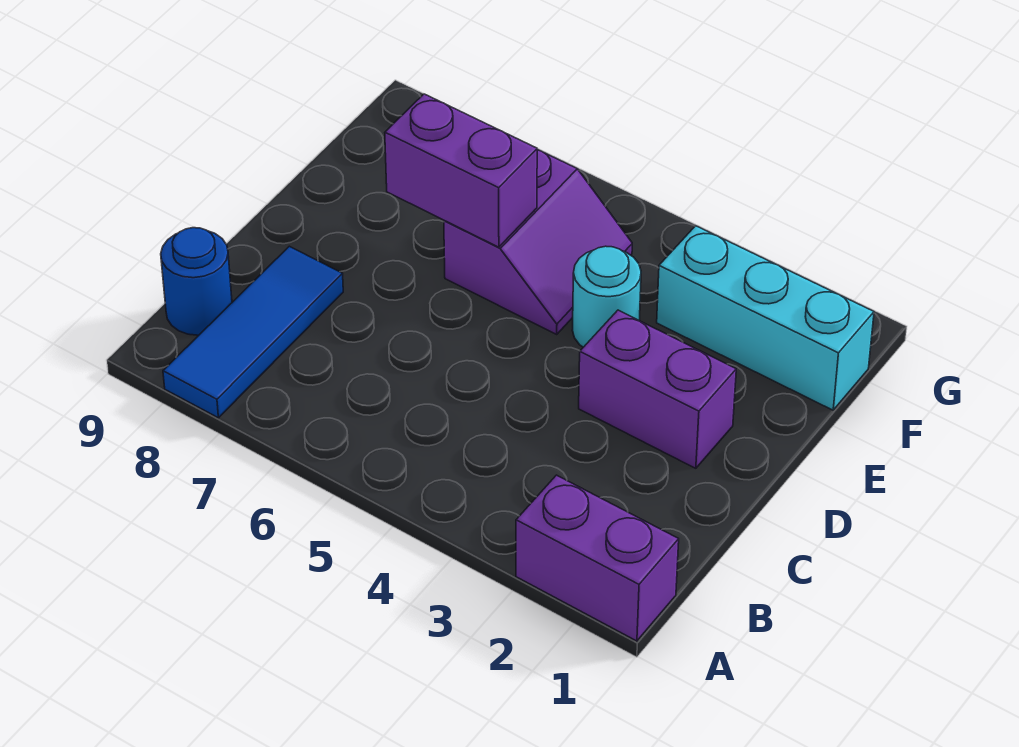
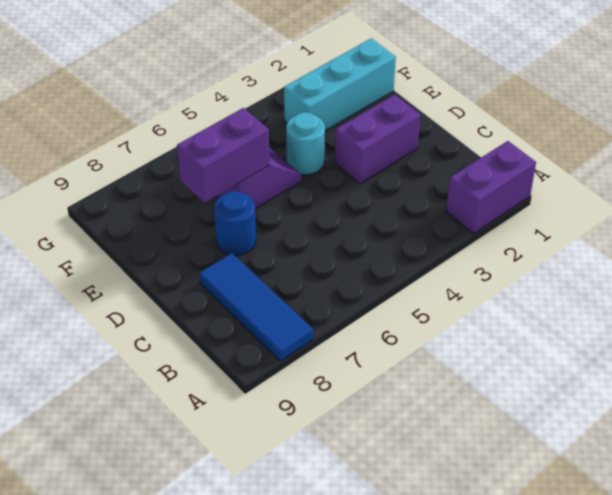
blue 1x1 round brick [161,228,232,335] -> blue 1x1 round brick moved to [214,191,256,255]

